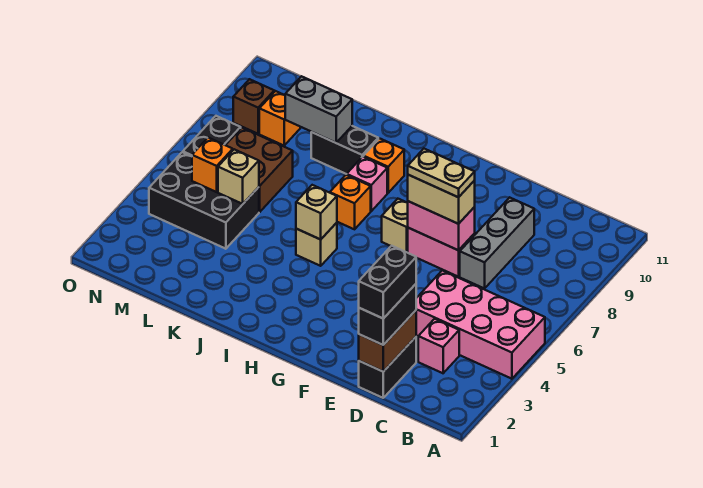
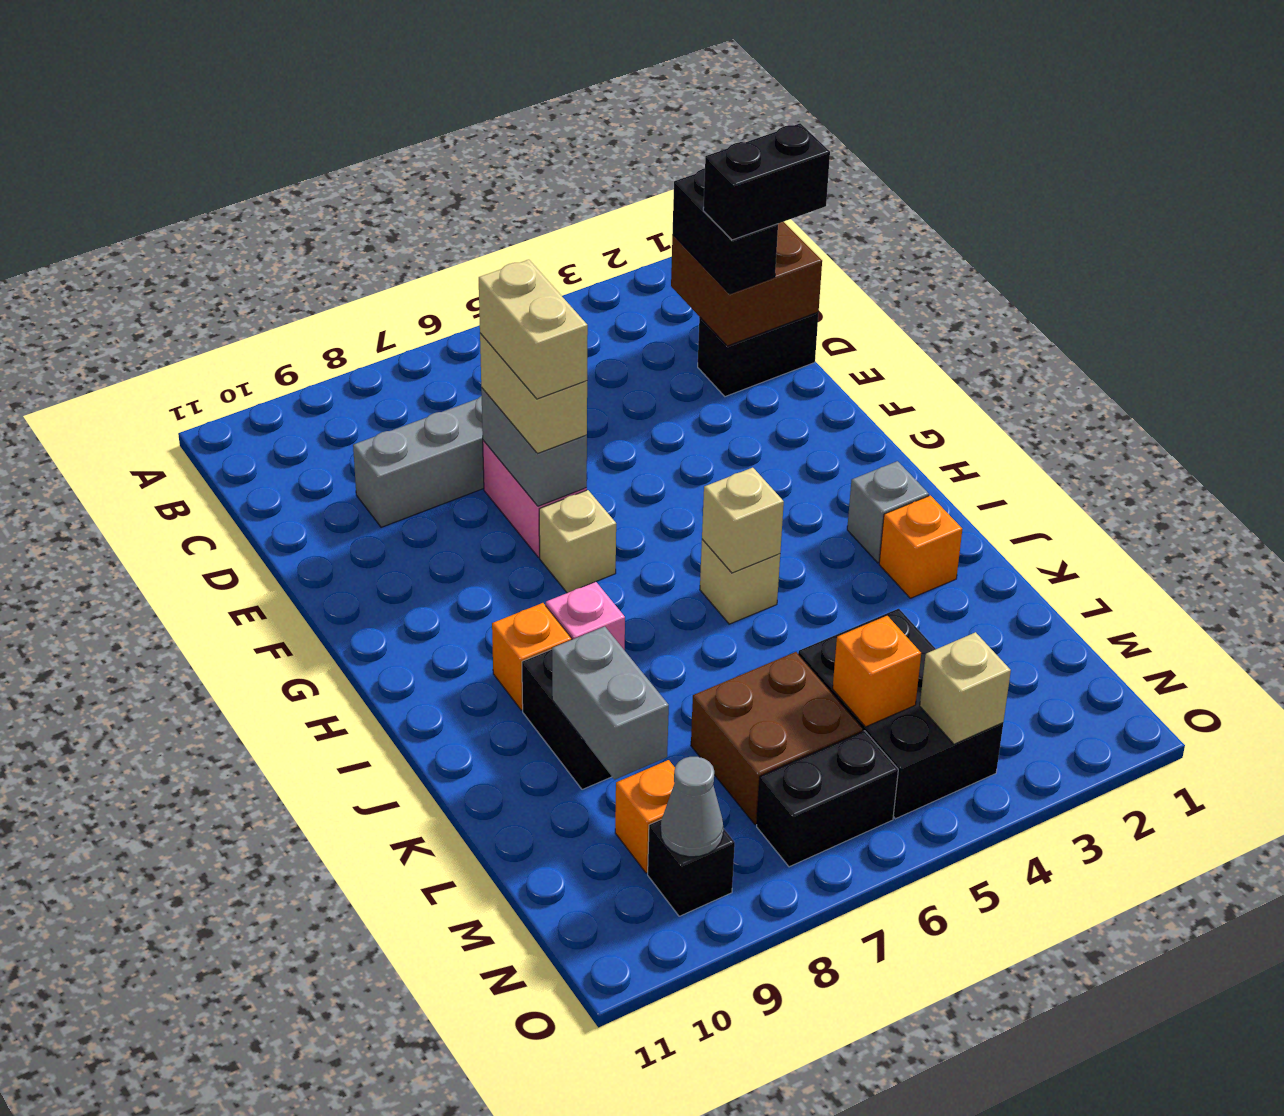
pink 2x4 brick [416,271,545,379] -> none
pink 1x1 brick [418,319,459,373] -> none
brown 1x2 brick [359,311,416,372] -> brown 2x2 brick [671,222,822,346]
black 1x2 brick [359,284,416,345] -> black 1x2 brick turned to [673,168,778,294]
pink 1x2 brick [408,201,475,250] -> grey 1x2 brick [481,388,587,506]
tan 1x2 plate [408,149,475,197] -> tan 1x2 brick [479,260,588,399]
none -> grey 1x1 brick [847,461,929,563]
orange 1x1 brick [330,175,371,229] -> orange 1x1 brick moved to [879,495,962,598]
tan 1x1 brick [218,149,259,204] -> tan 1x1 brick moved to [920,632,1011,744]
brown 1x1 brick [233,79,274,134] -> black 1x1 brick [648,819,735,916]
none -> grey 1x1 cone [661,757,723,857]

